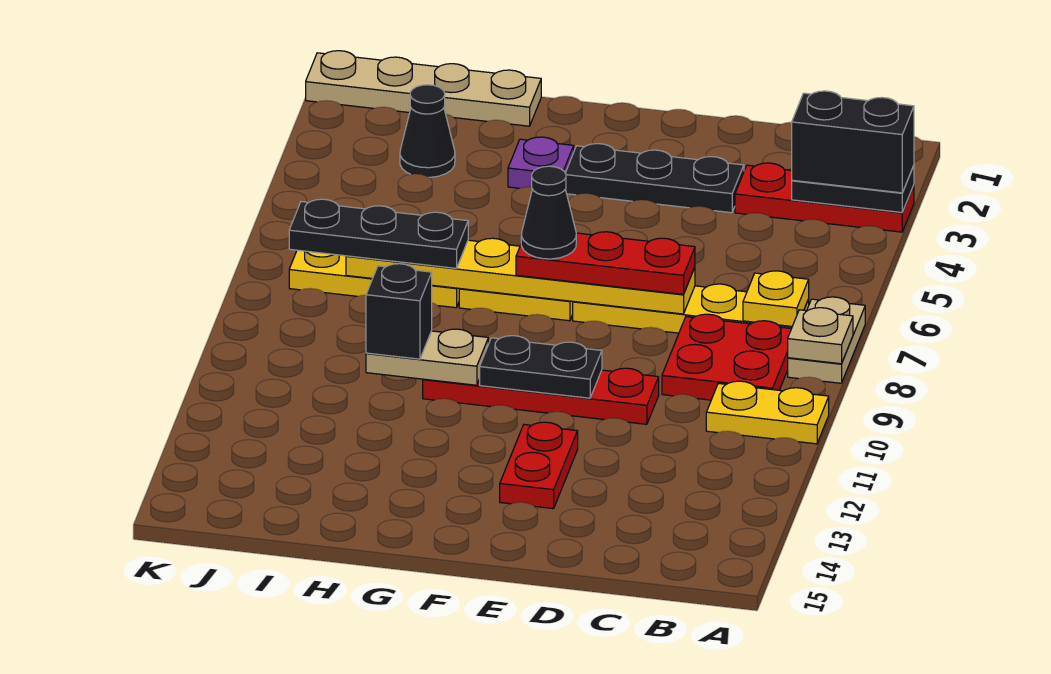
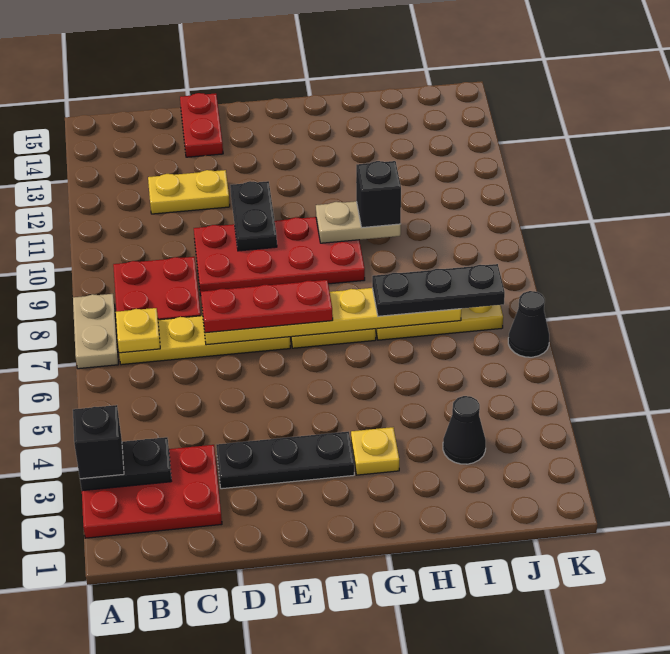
red 1x3 plate [735,163,914,232] -> red 2x3 plate [82,445,222,538]
black 1x2 brick [792,91,914,193] -> black 1x1 brick [73,405,124,479]
tan 1x1 plate [788,308,853,364] -> none
yellow 1x2 plate [706,381,829,444] -> yellow 1x2 plate moved to [148,170,230,214]
red 1x4 plate [423,368,659,424] -> red 2x4 plate [194,217,365,295]
black 1x2 plate [480,336,602,398] -> black 1x2 plate turned to [230,181,277,251]
red 1x2 plate [500,422,578,509] -> red 1x2 plate moved to [180,93,223,157]
black 1x1 cone [521,166,576,259] -> black 1x1 cone moved to [508,291,549,357]
purple 1x1 plate [508,137,574,188] -> yellow 1x1 plate [351,427,399,475]
tan 1x4 plate [306,51,541,126] -> none

